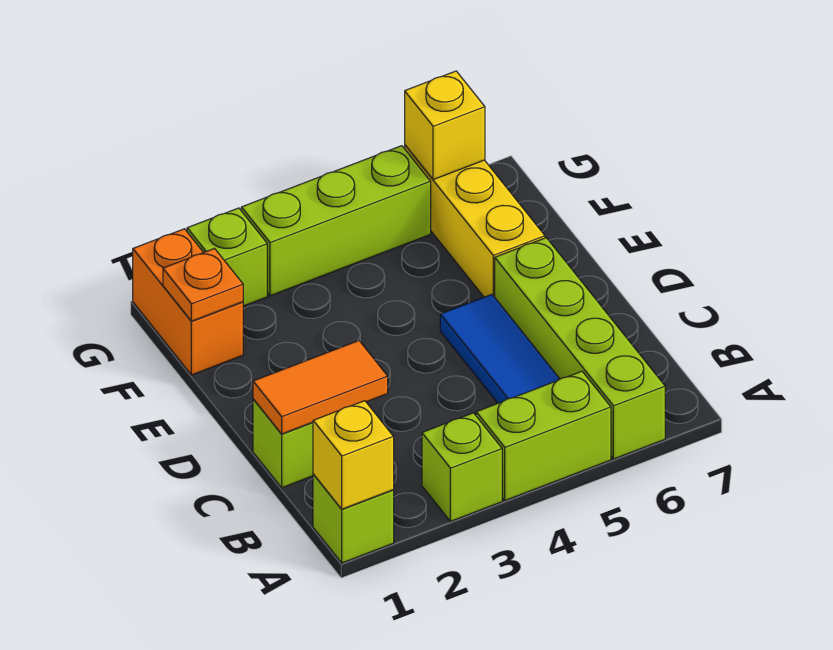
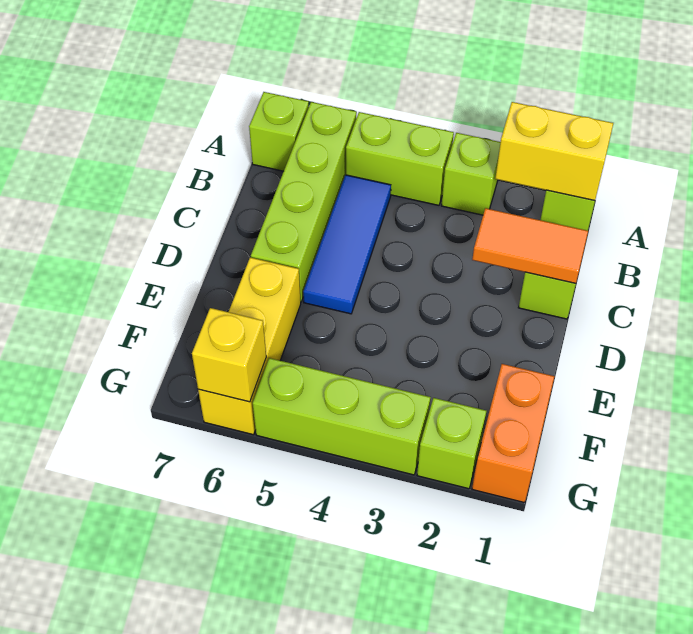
yellow 1x1 brick [313,401,394,509] -> yellow 1x2 brick [495,102,613,201]
none -> lime 1x1 brick [249,92,309,171]
orange 1x1 plate [163,249,243,321] -> none

